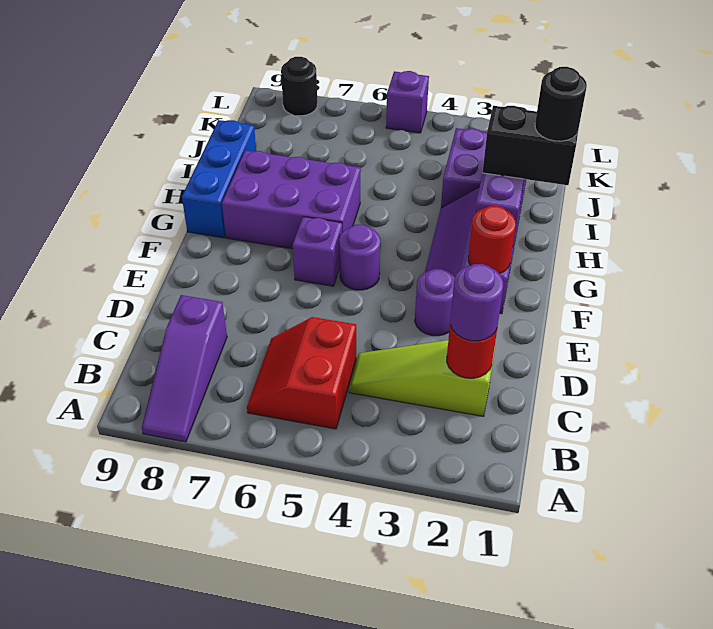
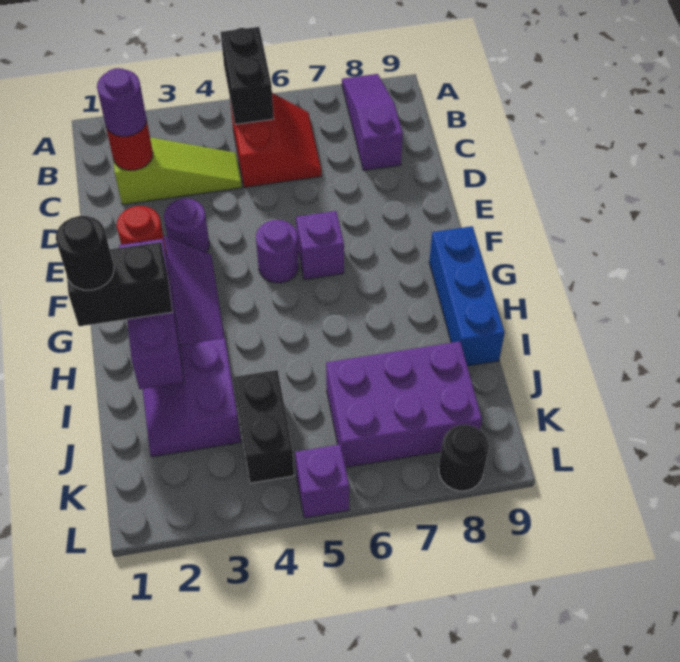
none -> black 1x2 brick [221,27,274,124]
purple 2x3 brick [222,150,361,249] -> purple 2x3 brick moved to [326,342,482,467]
none -> black 1x2 brick [234,370,294,483]

